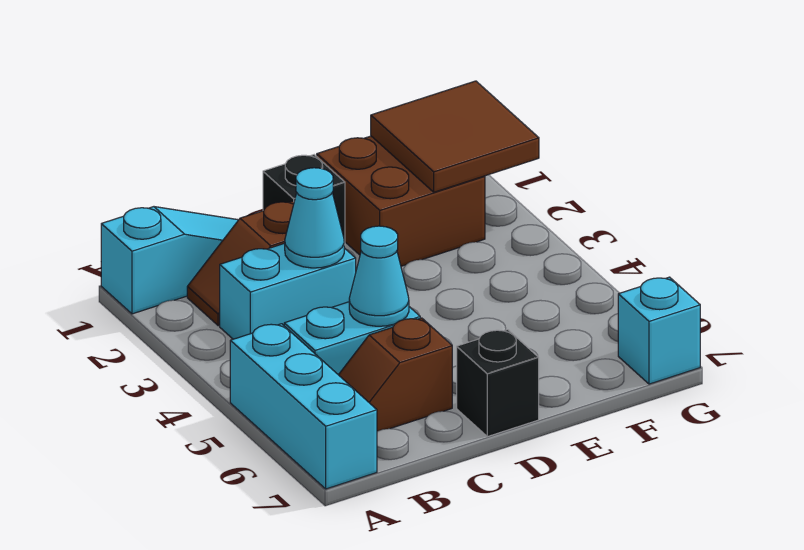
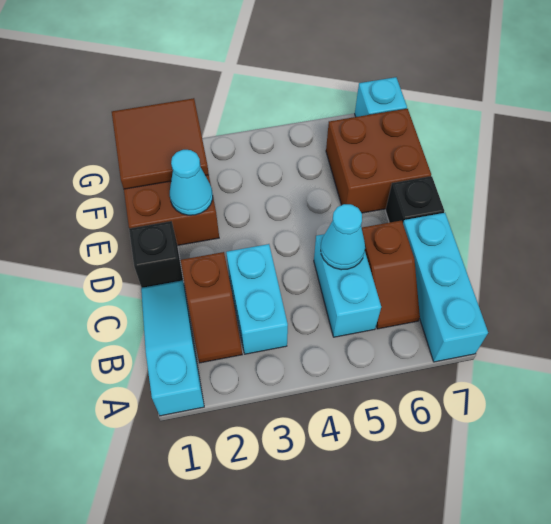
cyan 1x3 brick [230,324,377,489] -> cyan 1x3 brick turned to [403,213,488,362]
cyan 1x1 cone [285,168,344,268] -> cyan 1x1 cone moved to [170,150,213,215]
none -> brown 2x2 brick [326,109,431,213]

